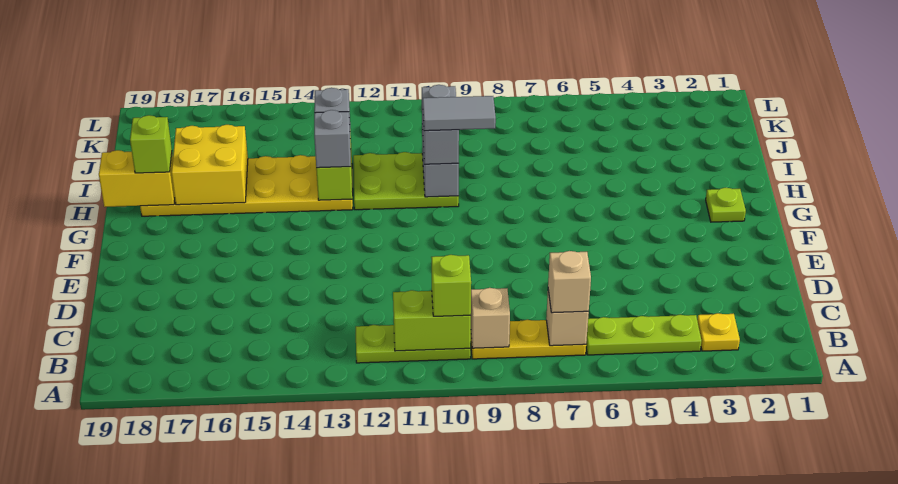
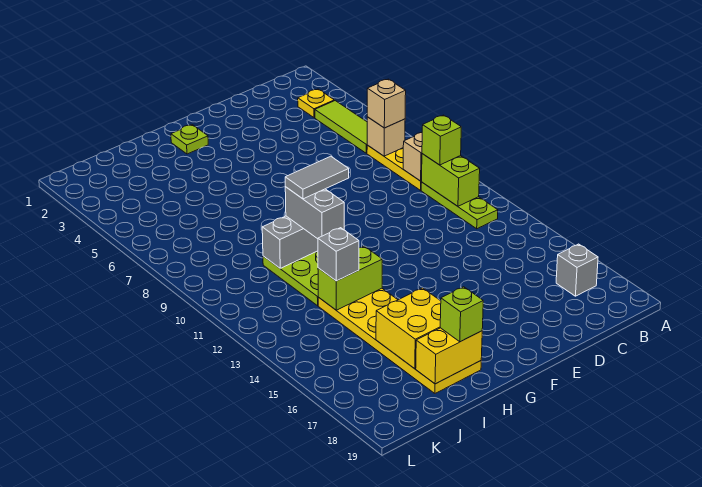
lime 1x3 plate [586,315,701,355] -> lime 1x3 tile [315,101,367,153]
grey 1x2 tile [423,96,496,131] -> grey 1x2 tile turned to [285,156,349,199]
grey 1x2 brick [422,85,459,164] -> grey 1x2 brick turned to [285,187,344,239]
grey 1x1 brick [314,110,351,168] -> grey 1x1 brick moved to [556,244,598,296]
yellow 1x2 brick [99,150,175,207] -> yellow 1x2 brick turned to [416,328,482,384]

